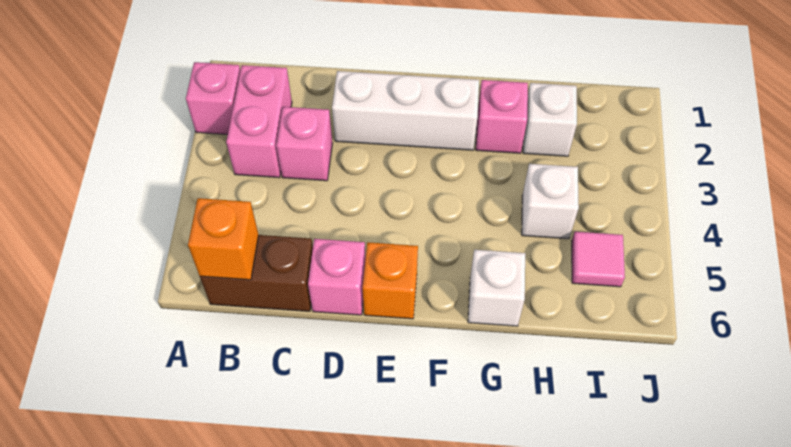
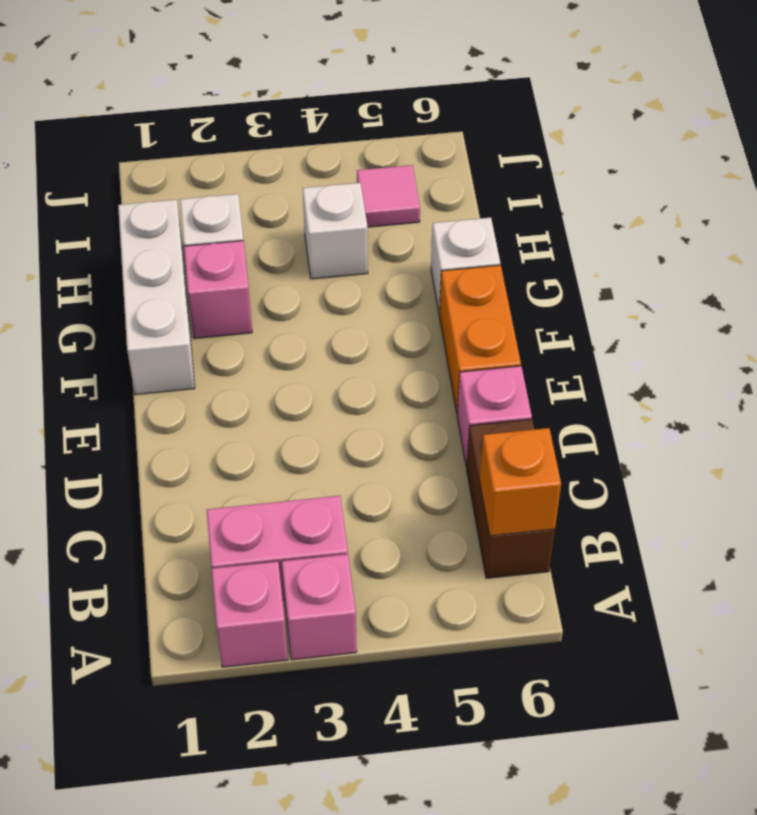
pink 1x1 brick [276,107,332,181] -> pink 1x1 brick moved to [282,554,357,660]
white 1x3 brick [332,71,479,150] -> white 1x3 brick moved to [118,200,195,395]
orange 1x1 brick [363,242,418,319] -> orange 1x2 brick [439,265,521,413]

